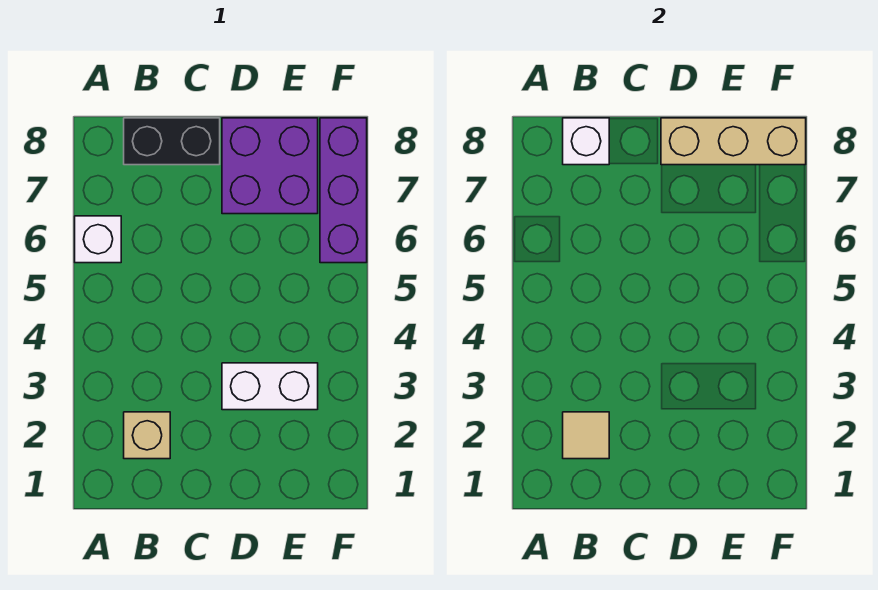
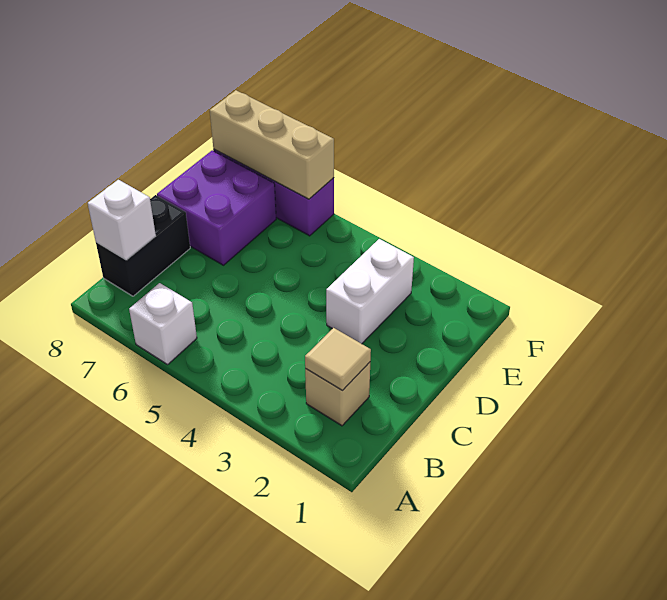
tan 1x3 brick [661,118,806,165] -> tan 1x3 brick turned to [210,90,334,199]

